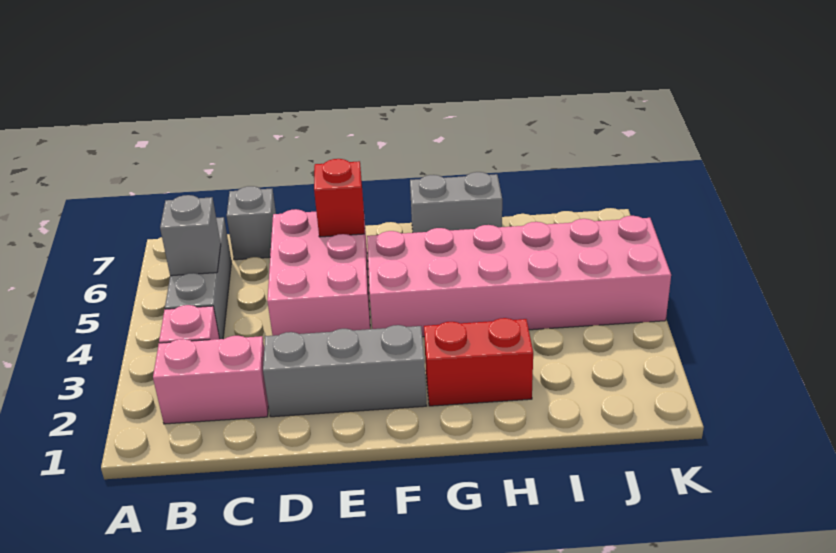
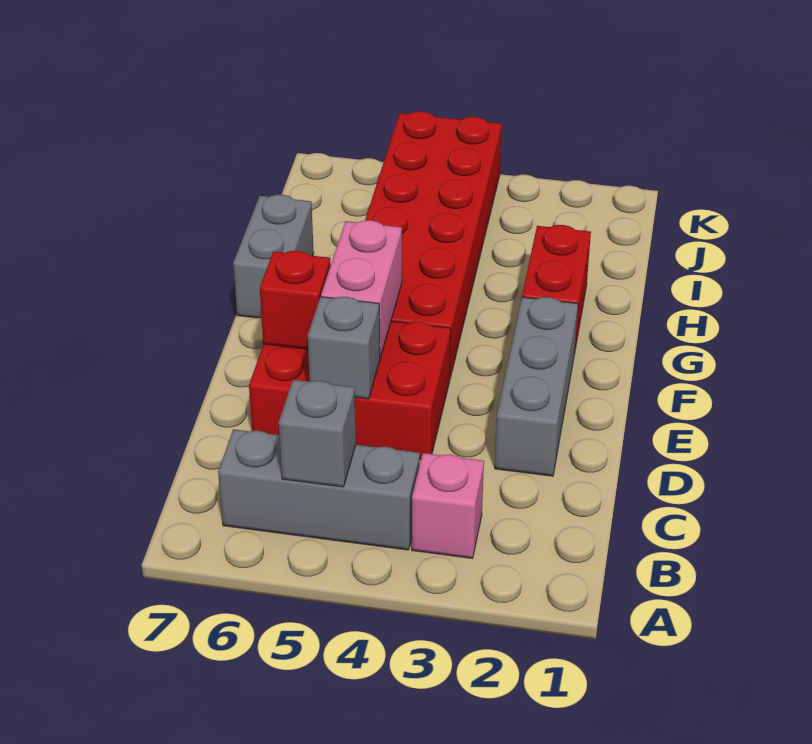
pink 1x2 brick [153,336,268,424] -> pink 1x2 brick moved to [321,220,402,358]
grey 1x1 brick [227,186,276,260] -> grey 1x1 brick moved to [308,297,380,399]
pink 2x3 brick [267,209,370,336] -> red 2x3 brick [249,321,451,460]
pink 2x6 brick [367,216,671,337] -> red 2x6 brick [365,111,502,378]

